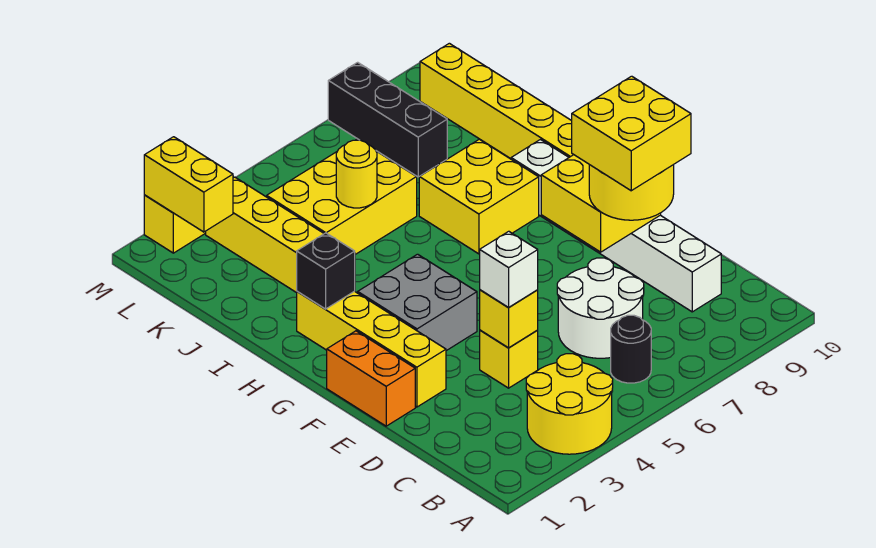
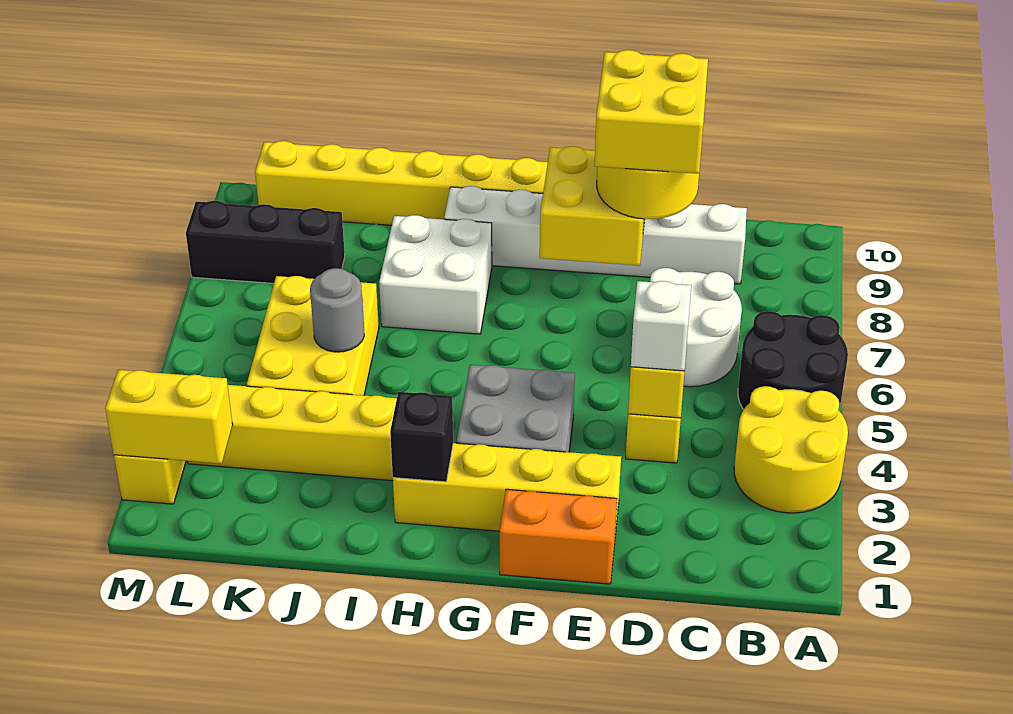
black 1x1 round brick [611,315,651,383] -> black 2x2 round brick [738,311,848,410]
yellow 2x2 brick [419,139,539,254] -> white 2x2 brick [379,215,492,334]
yellow 1x1 round brick [336,140,377,208] -> grey 1x1 round brick [310,268,364,352]

